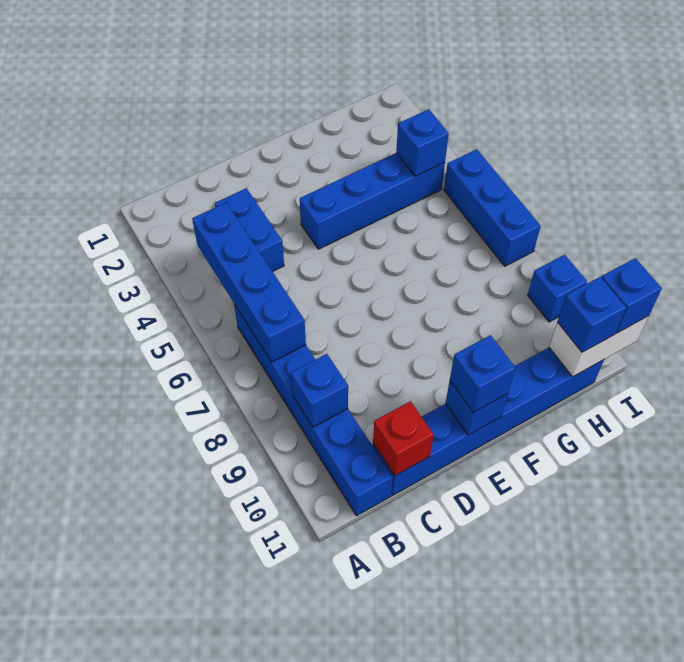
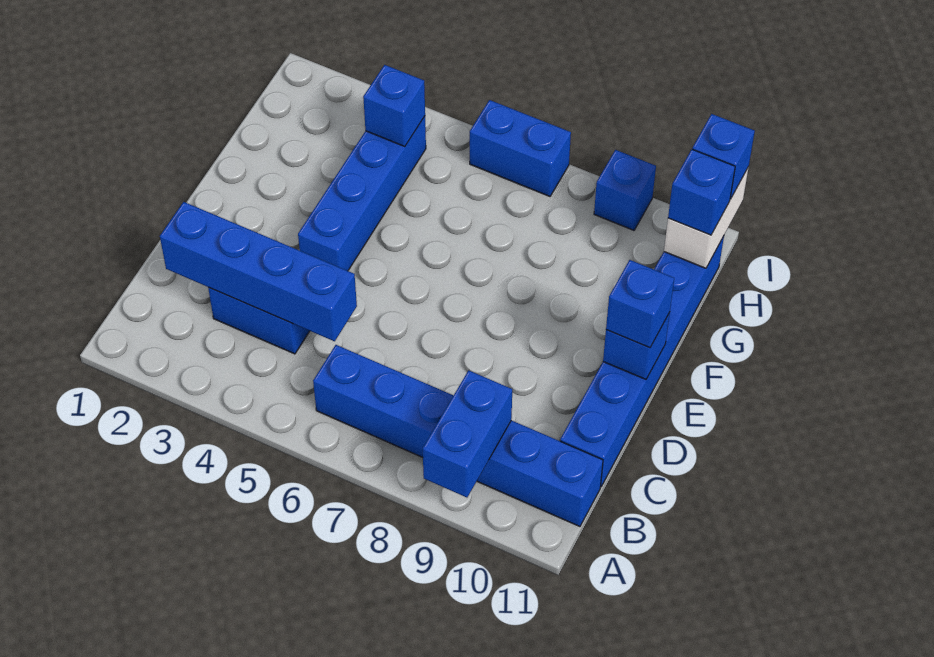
blue 1x4 brick [192,203,306,362] -> blue 1x4 brick moved to [160,202,357,341]
blue 1x1 brick [291,354,348,427] -> blue 1x2 brick [423,370,512,497]
red 1x1 brick [373,401,434,476] -> none
blue 1x3 brick [444,149,541,266] -> blue 1x2 brick [470,100,571,196]

